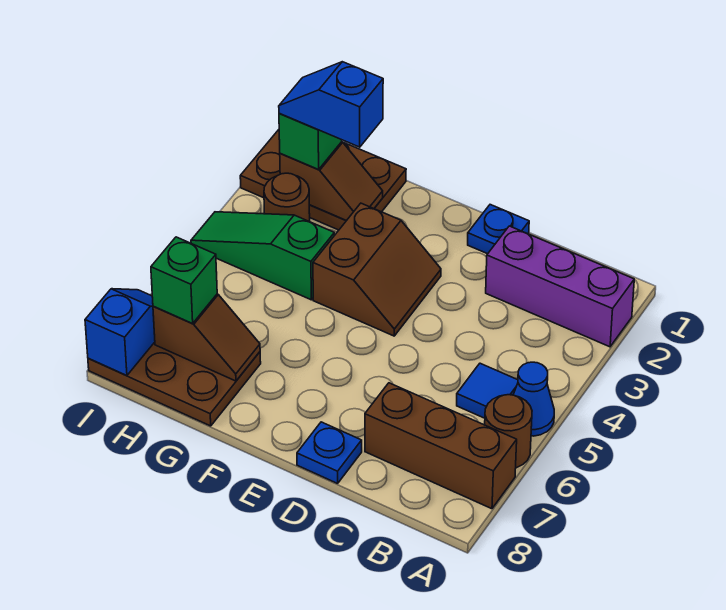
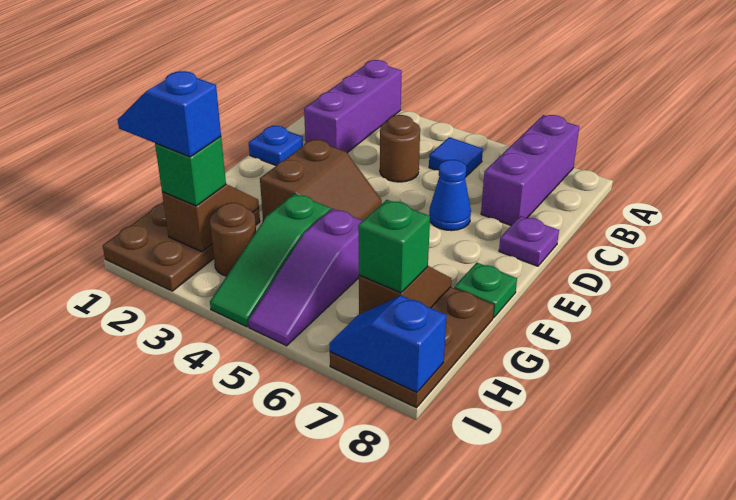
blue 1x1 cone [513,362,554,436] -> blue 1x1 cone moved to [429,160,471,231]
brown 1x1 round brick [485,395,532,468] -> brown 1x1 round brick moved to [380,115,420,182]
brown 1x3 brick [365,383,517,509] -> purple 1x3 brick [481,115,579,225]
blue 1x1 plate [297,422,362,483] -> purple 1x1 plate [499,216,559,266]
brown 2x2 slope [313,203,441,336] -> brown 2x2 slope turned to [260,139,382,221]
none -> green 1x1 plate [454,263,517,318]
blue 1x2 slope [279,62,383,147] -> blue 1x2 slope turned to [118,71,221,157]
none -> purple 1x3 slope [248,209,363,346]

